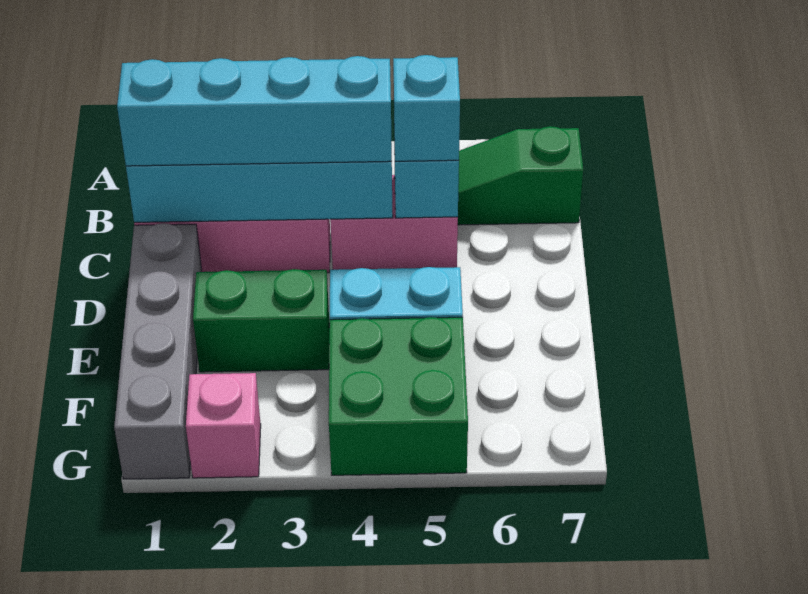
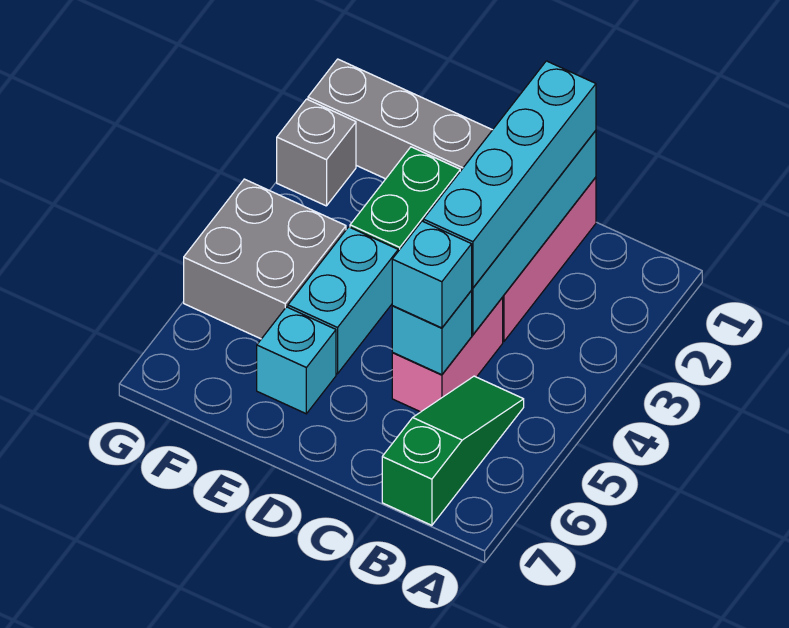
none -> cyan 1x1 brick [257,307,336,414]
green 2x2 brick [329,317,468,475] -> grey 2x2 brick [184,179,346,339]
pink 1x1 brick [186,373,261,478] -> grey 1x1 brick [277,99,356,206]

